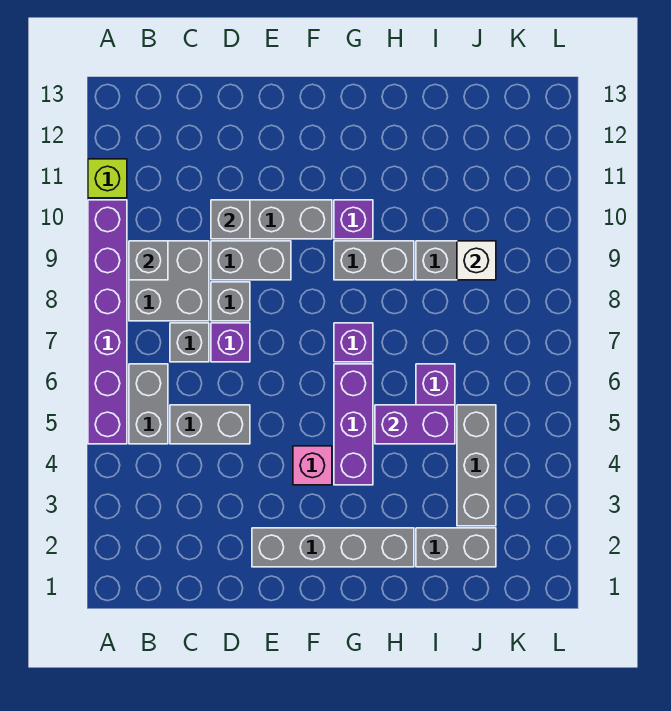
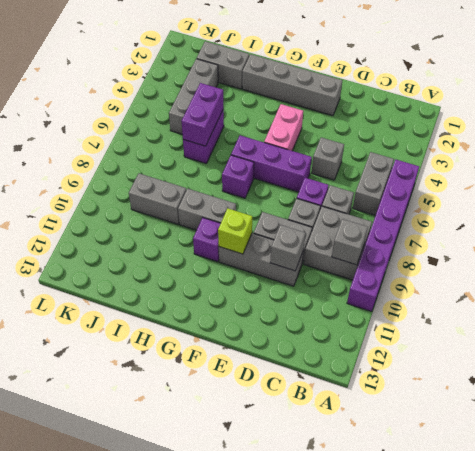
lime 1x1 brick [88,159,127,198] -> lime 1x1 brick moved to [218,208,252,254]
grey 1x2 brick [170,405,250,444] -> grey 1x1 brick [312,137,344,180]
pink 1x1 brick [293,446,332,485] -> pink 1x2 brick [264,104,303,151]
purple 1x3 brick [334,364,373,485] -> purple 1x3 brick turned to [231,135,312,192]
purple 1x2 brick [375,405,455,444] -> purple 1x2 brick turned to [181,83,224,146]
white 1x1 brick [457,241,496,280] -> none

